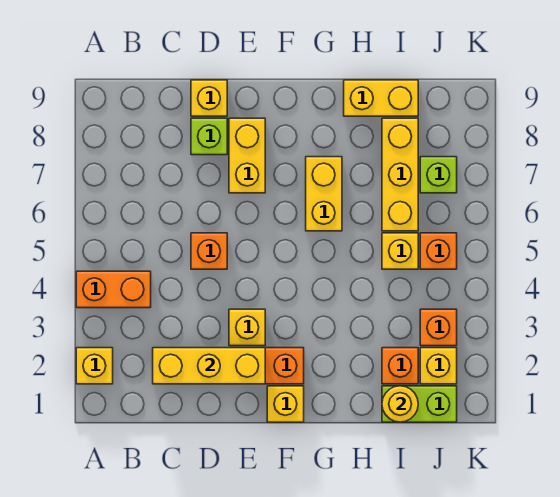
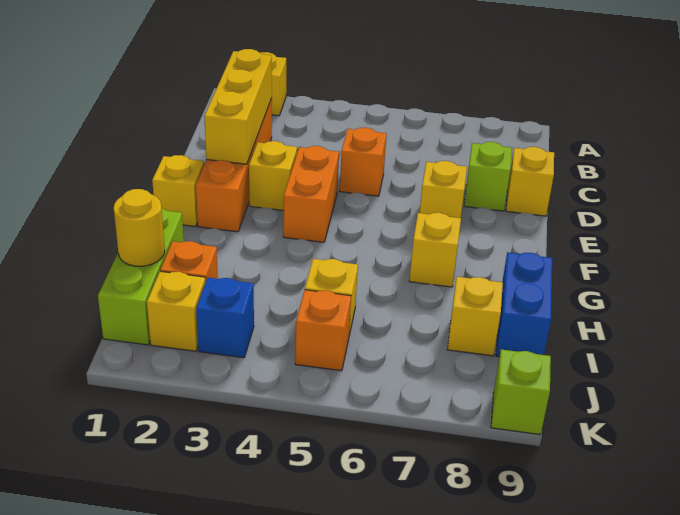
orange 1x2 brick [76,271,151,308] -> orange 1x2 brick moved to [283,146,339,242]
yellow 1x2 brick [229,118,265,193] -> yellow 1x1 brick [420,161,467,218]
yellow 1x2 brick [306,157,342,231] -> yellow 1x1 brick [409,213,461,287]
yellow 1x2 brick [344,80,418,116] -> blue 1x2 brick [496,252,552,357]
lime 1x2 brick [382,386,457,422] -> lime 1x3 brick [98,209,184,345]
yellow 1x3 brick [382,118,418,231] -> yellow 1x1 brick [447,277,503,356]
orange 1x1 brick [420,309,457,346] -> blue 1x1 brick [196,278,254,358]
lime 1x1 brick [420,157,457,193] -> lime 1x1 brick moved to [491,350,551,435]

